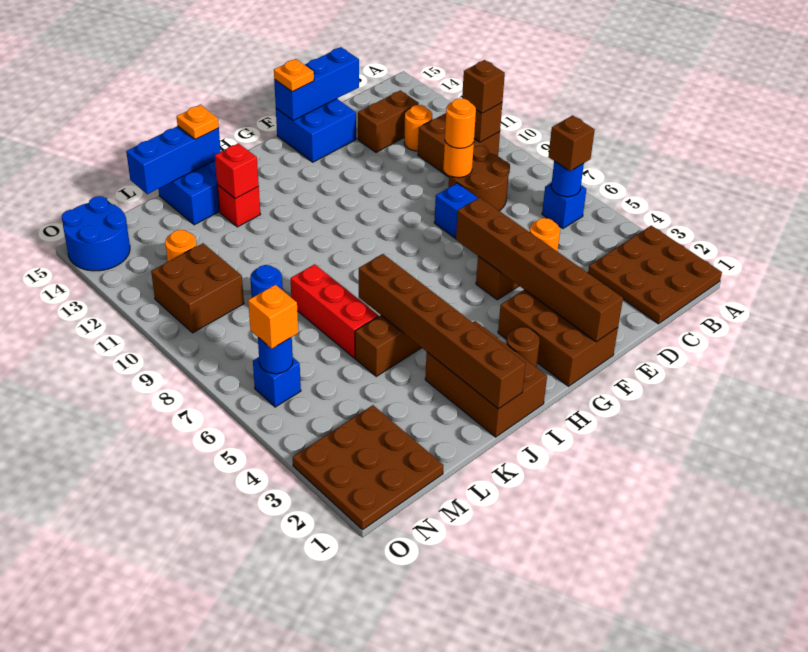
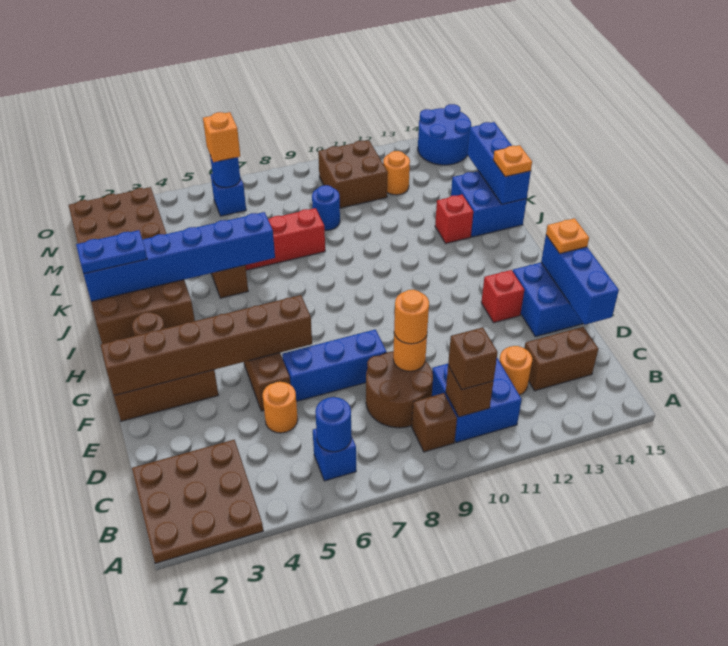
brown 1x1 brick [548,115,595,171] -> brown 1x1 brick moved to [412,393,457,452]
brown 2x2 brick [418,113,500,177] -> blue 2x2 brick [432,358,522,443]
brown 1x2 brick [358,90,419,152] -> brown 1x2 brick turned to [524,327,598,391]
brown 1x6 brick [359,254,526,409] -> blue 1x6 brick [84,212,275,301]
none -> blue 1x2 plate [76,230,147,274]
red 1x1 brick [215,143,259,199] -> red 1x1 brick moved to [481,270,524,323]

